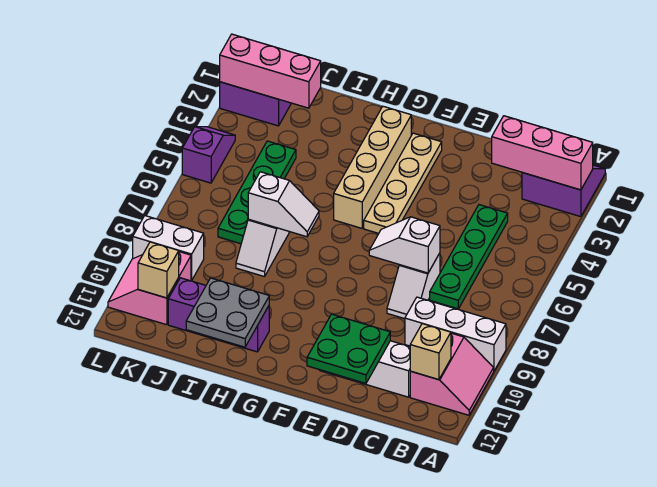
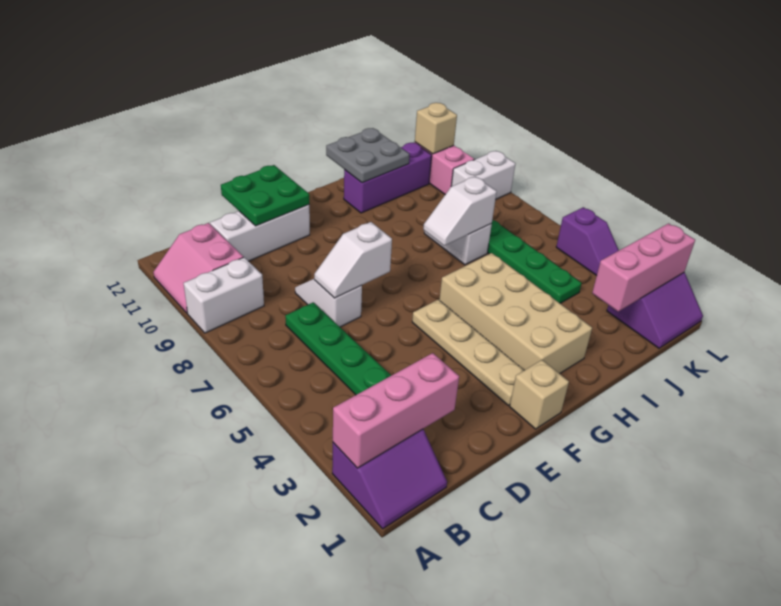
white 1x3 brick [405,297,506,371] -> white 1x2 brick [184,257,264,333]
tan 1x1 brick [410,324,451,380] -> tan 1x1 brick moved to [510,360,569,429]
white 1x2 slope [369,217,440,273] -> white 1x2 slope turned to [314,222,392,298]
tan 1x4 brick [334,106,411,228] -> tan 2x4 brick [439,253,592,374]

